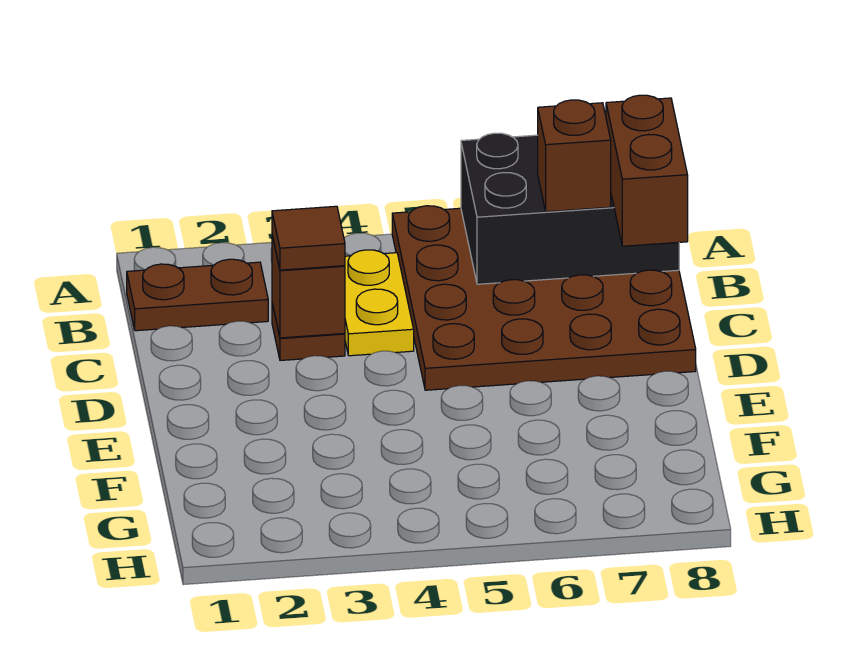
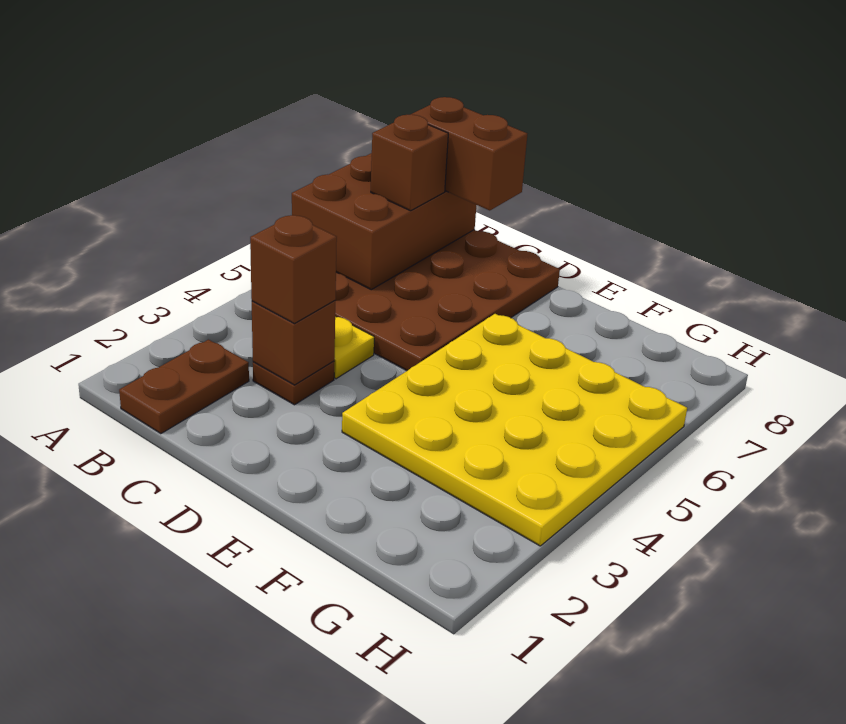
black 2x3 brick [461,133,679,284] -> brown 2x3 brick [292,153,476,290]
brown 1x1 tile [272,206,345,270] -> brown 1x1 brick [250,215,337,324]
none -> yellow 4x4 plate [342,314,687,546]

